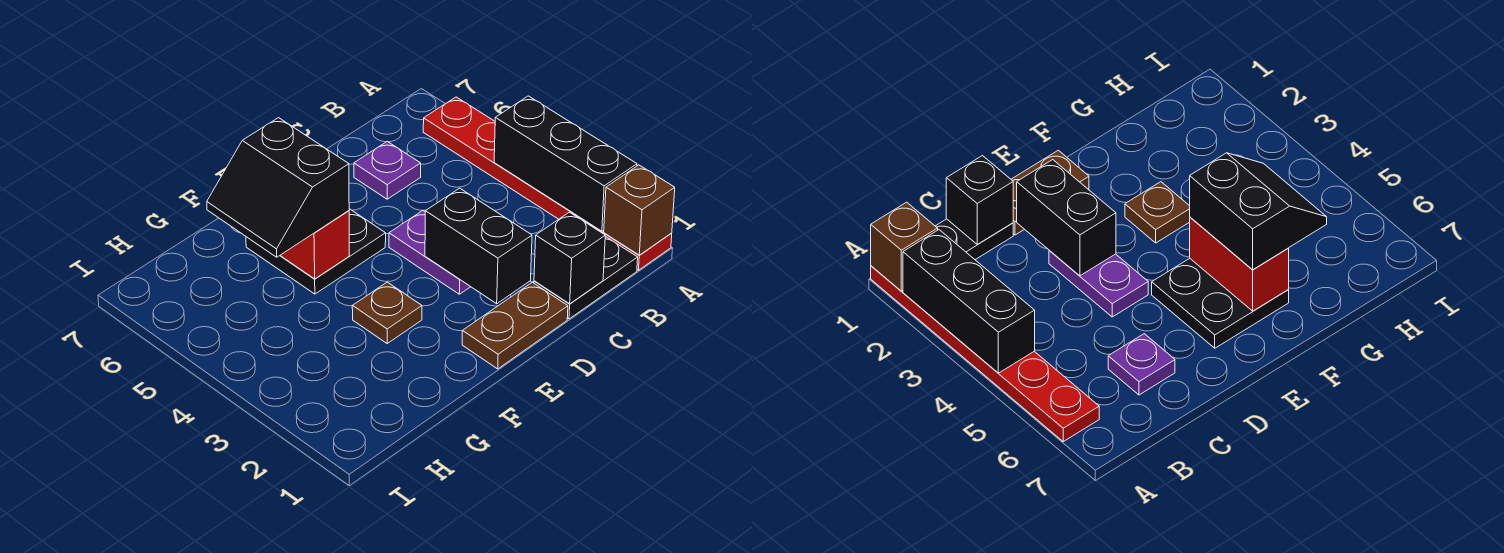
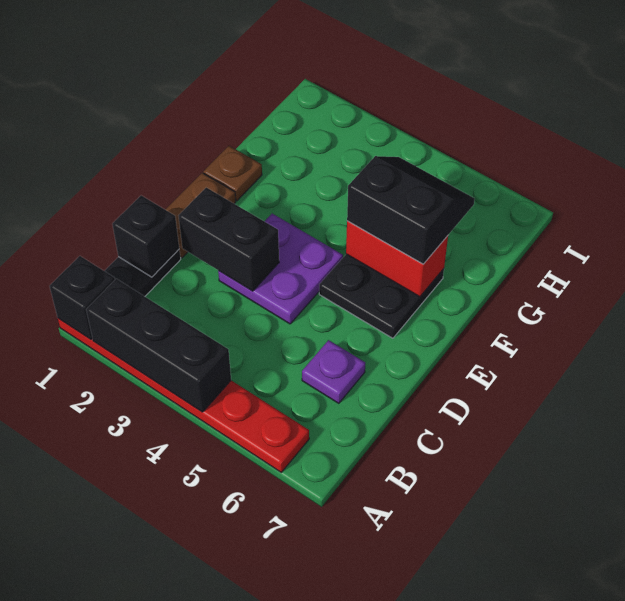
brown 1x1 brick [604,165,675,255] -> black 1x1 brick [50,256,115,339]
purple 1x2 plate [389,210,470,294] -> purple 2x2 plate [218,214,343,324]
brown 1x1 plate [352,282,422,343] -> brown 1x1 plate moved to [204,146,262,201]

